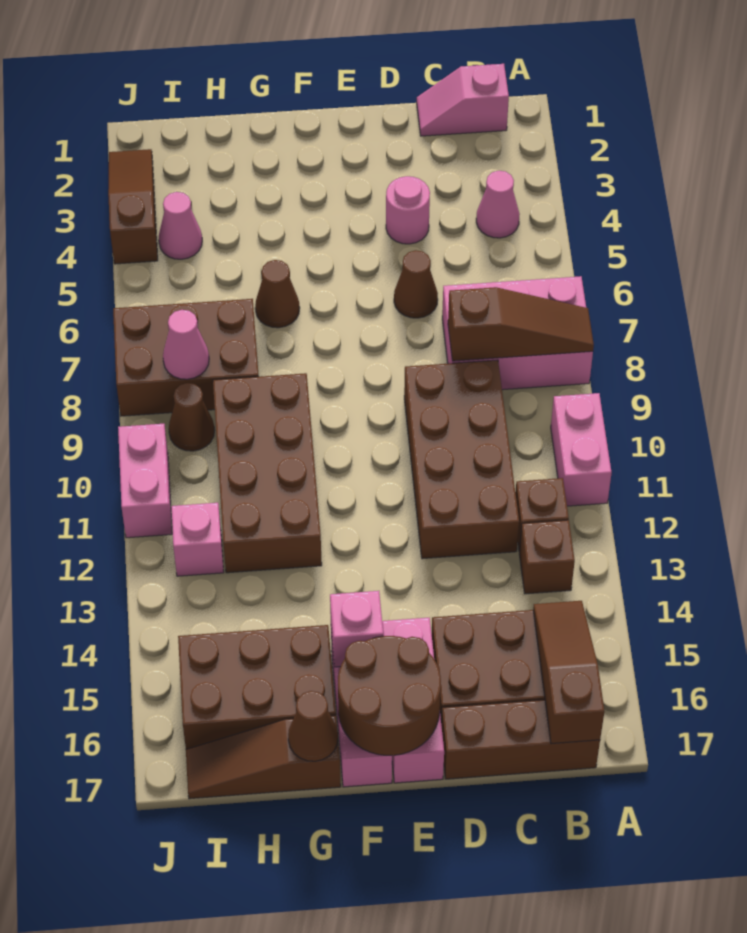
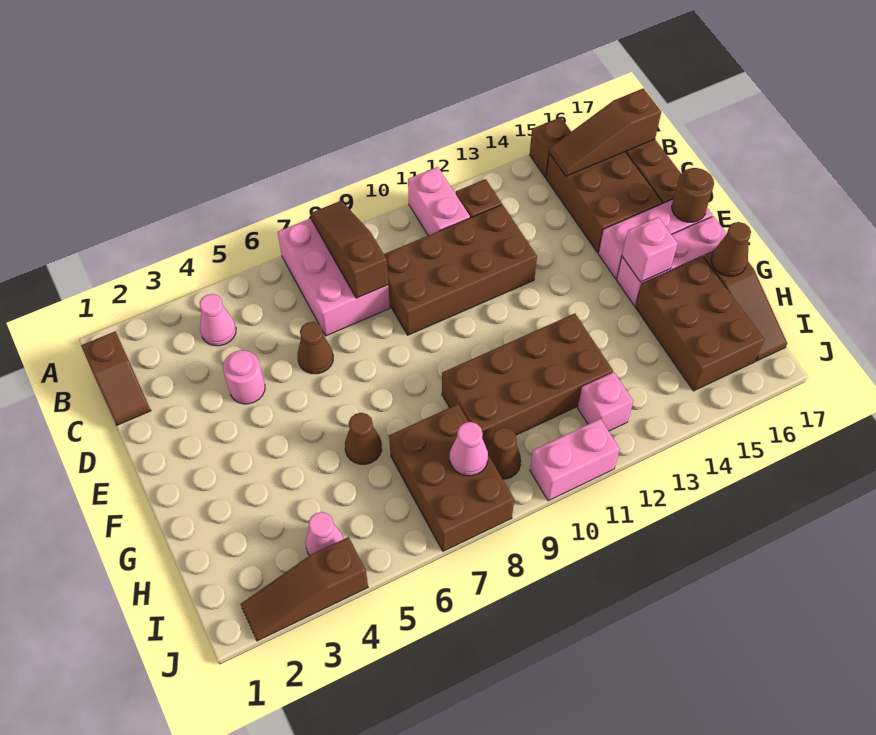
pink 1x2 brick [551,393,612,506] -> pink 1x2 brick turned to [408,167,470,235]
pink 1x2 slope [417,64,509,136] -> brown 1x2 slope [81,331,151,425]
brown 1x1 brick [519,520,575,594] -> brown 1x1 brick moved to [530,117,571,177]
brown 2x2 round brick [338,636,441,755] -> brown 1x1 round brick [672,168,714,222]

